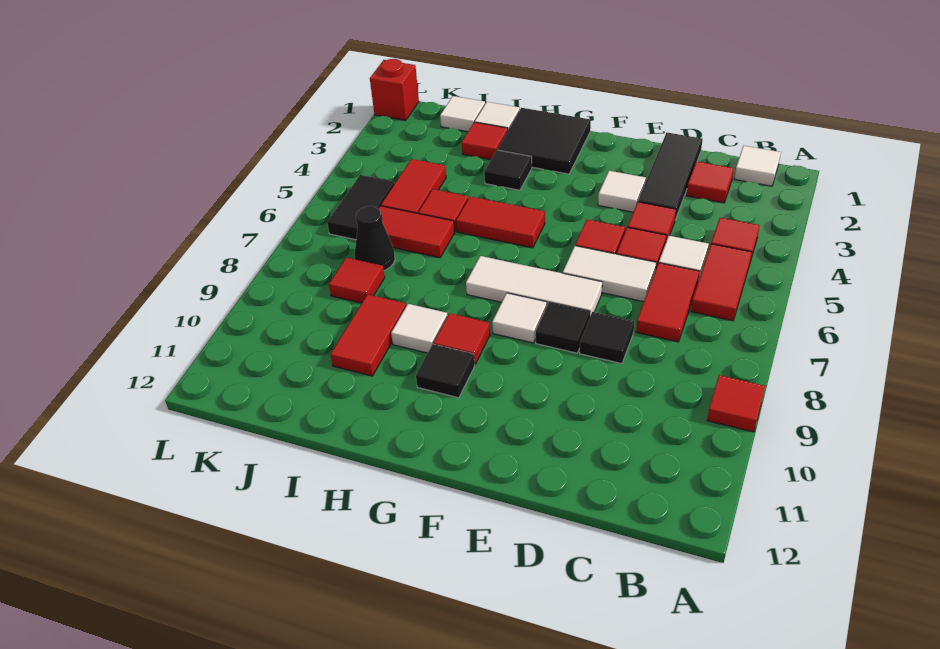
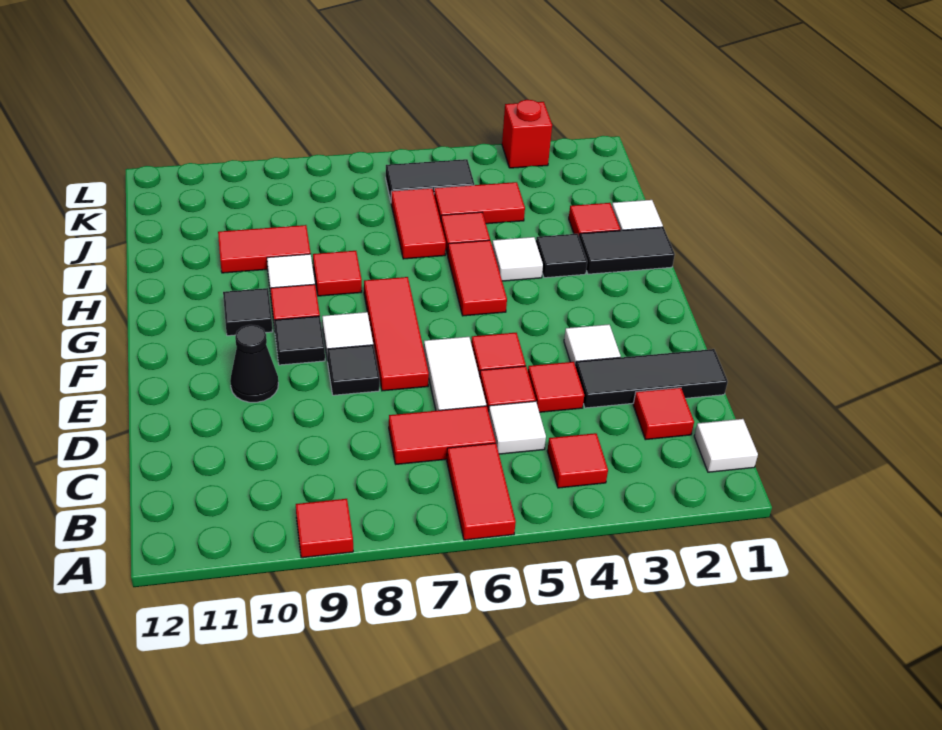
red 1x2 tile [691,244,752,321] -> red 1x2 tile turned to [447,443,516,540]
black 1x1 tile [580,312,634,364] -> black 1x1 tile moved to [274,316,325,365]
white 1x3 tile [466,256,602,316] -> red 1x3 tile [364,277,429,391]
black 2x2 tile [497,108,591,174] -> black 1x2 tile [579,227,675,274]
white 1x1 tile [440,96,485,132] -> white 1x1 tile moved to [492,237,543,281]
black 1x1 cone [355,206,395,271] -> black 1x1 cone moved to [230,325,278,402]
red 1x1 tile [329,258,385,303] -> red 1x1 tile moved to [313,251,362,296]
red 1x1 brick [370,59,419,120] -> red 1x1 brick moved to [502,100,552,168]

